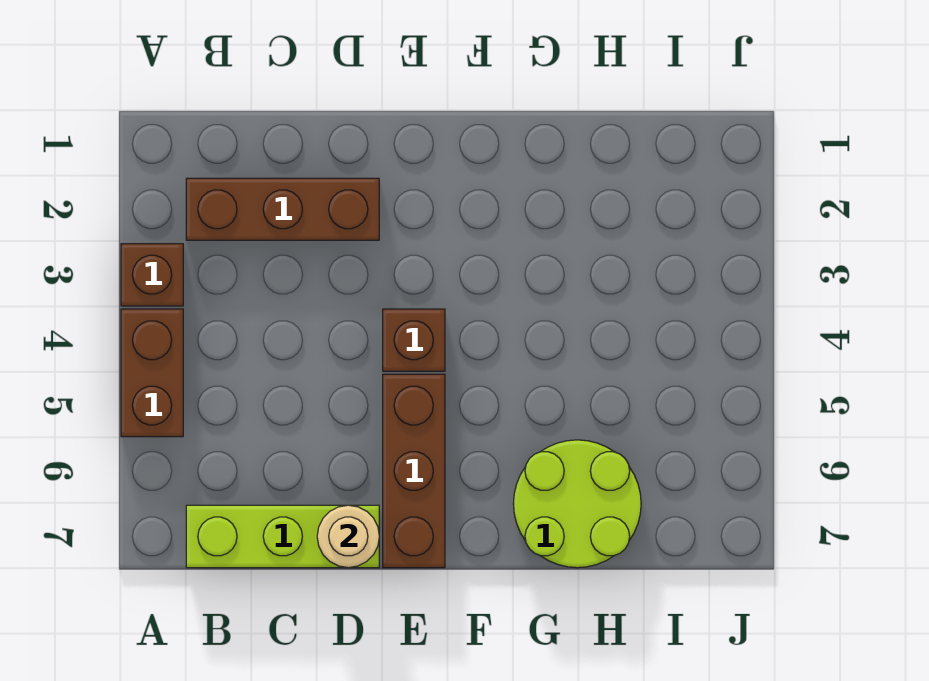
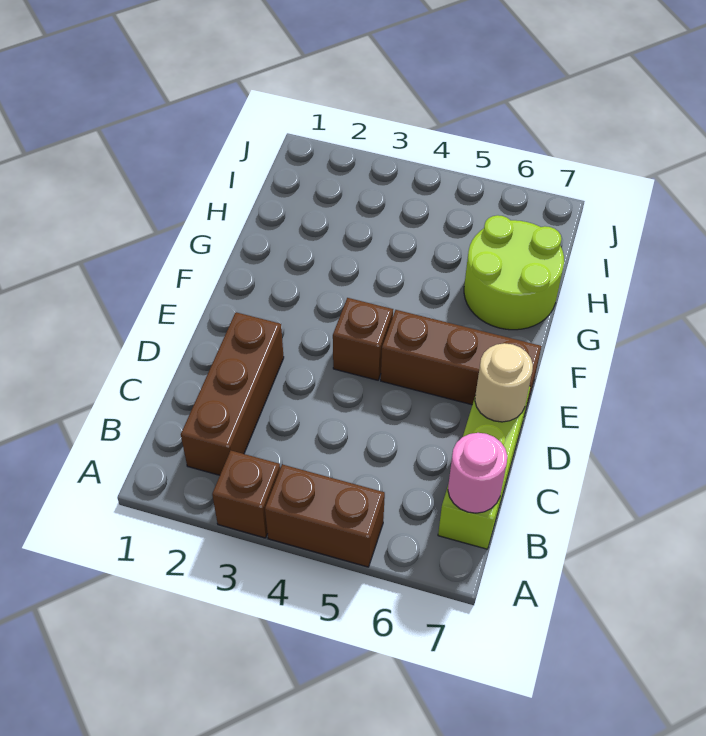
none -> pink 1x1 round brick [448,433,507,513]

